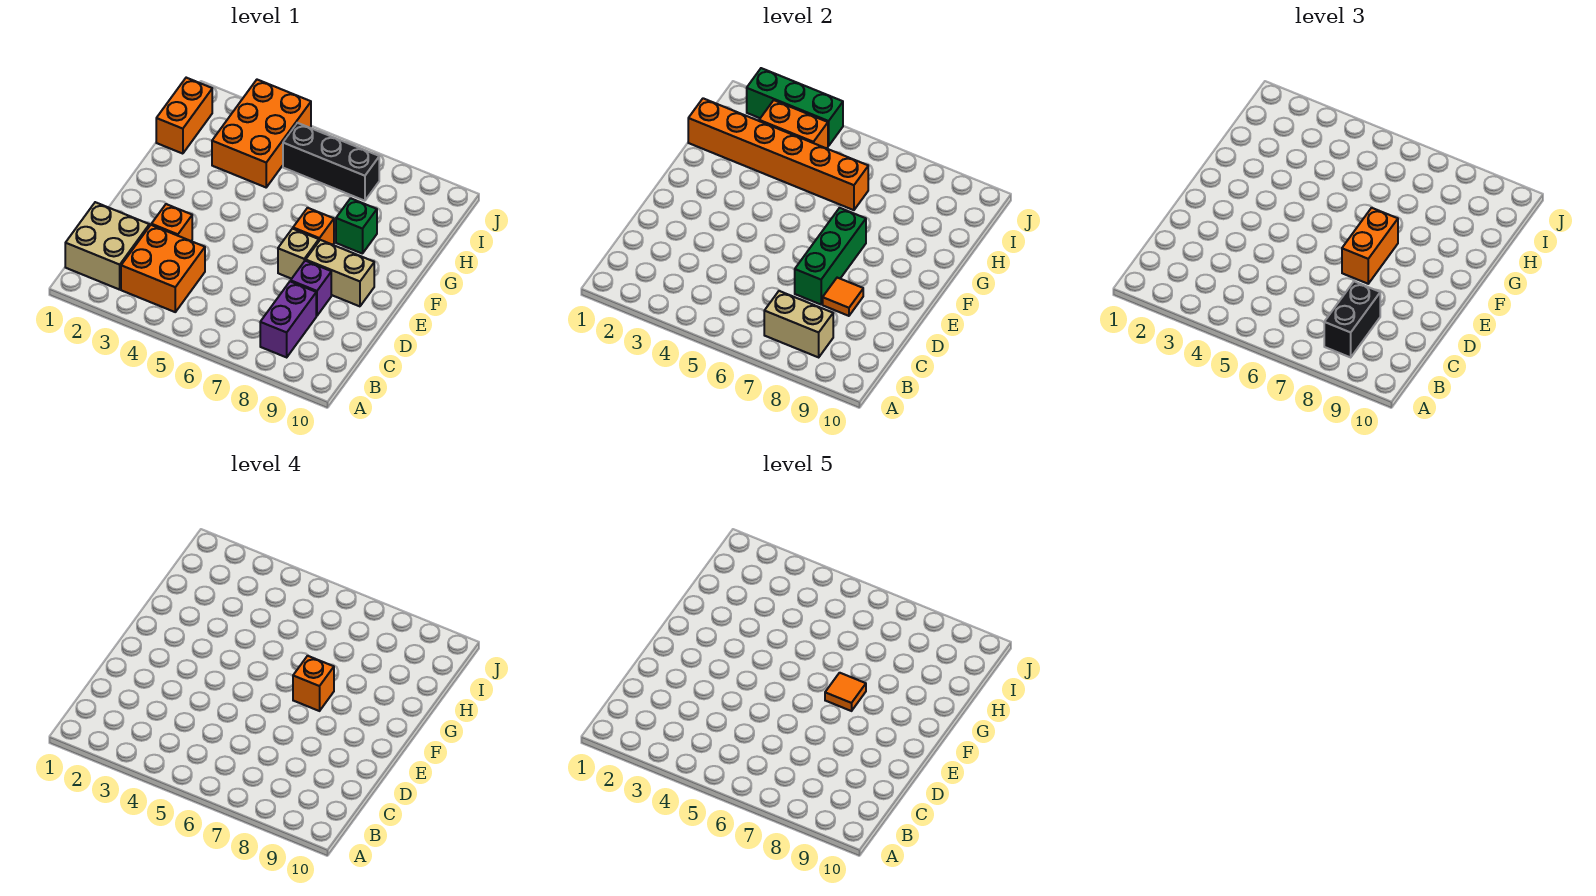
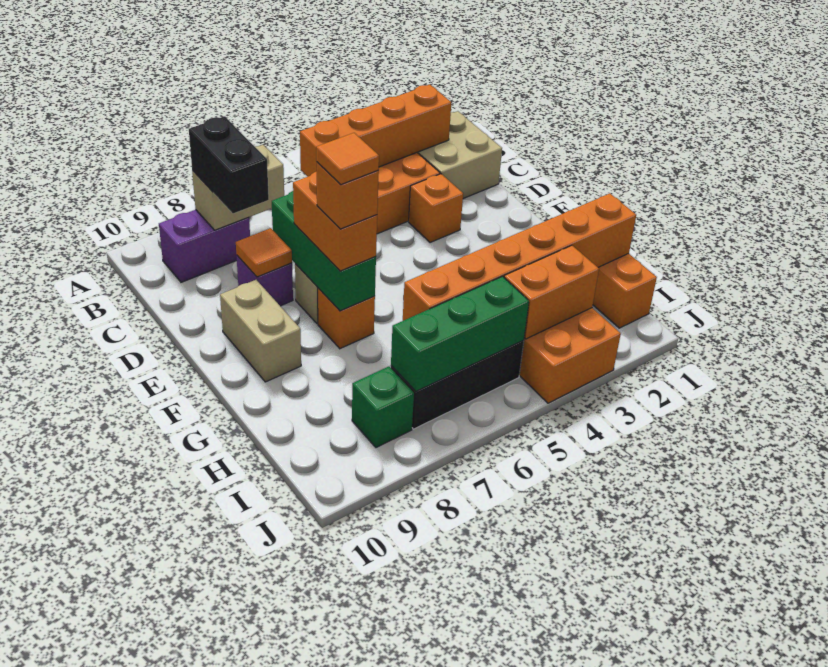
none -> orange 1x4 brick [300,84,451,177]
purple 1x2 brick [260,281,316,357] -> purple 1x2 brick turned to [159,210,250,282]
tan 1x2 brick [306,240,374,306] -> tan 1x2 brick turned to [220,280,301,382]
green 1x1 brick [336,198,377,254] -> green 1x1 brick moved to [352,367,414,448]
green 1x3 brick [747,68,843,146] -> green 1x3 brick moved to [391,276,529,391]

